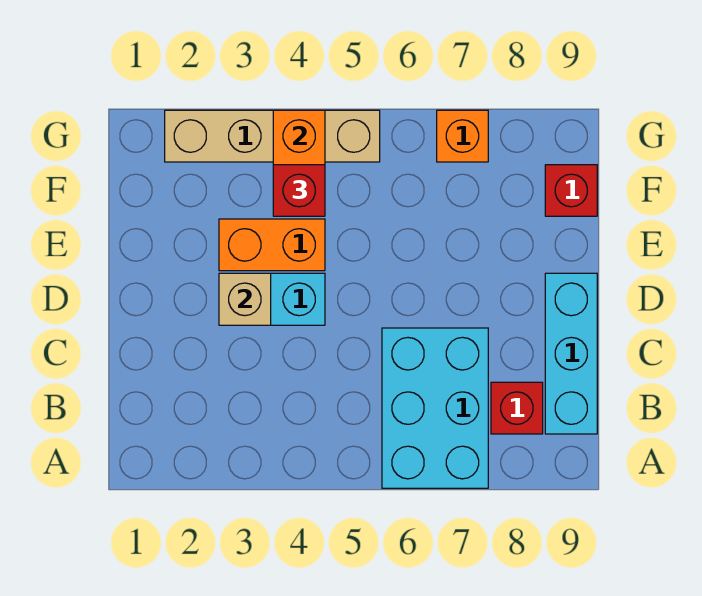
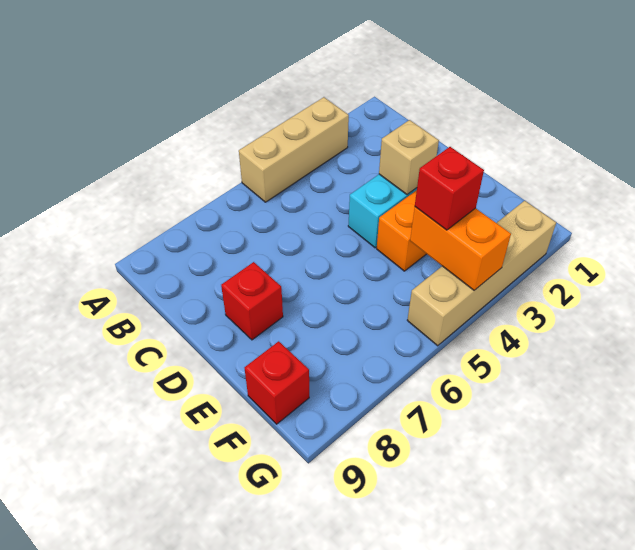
none -> tan 1x3 brick [239,97,349,202]
cyan 2x3 brick [382,328,488,488] -> none
red 1x1 brick [491,382,543,434] -> red 1x1 brick moved to [221,262,283,340]
cyan 1x3 brick [545,273,597,434] -> none
orange 1x1 brick [437,110,488,162] -> none

